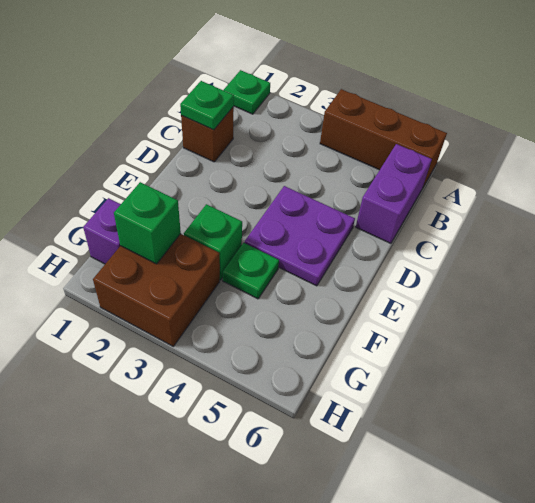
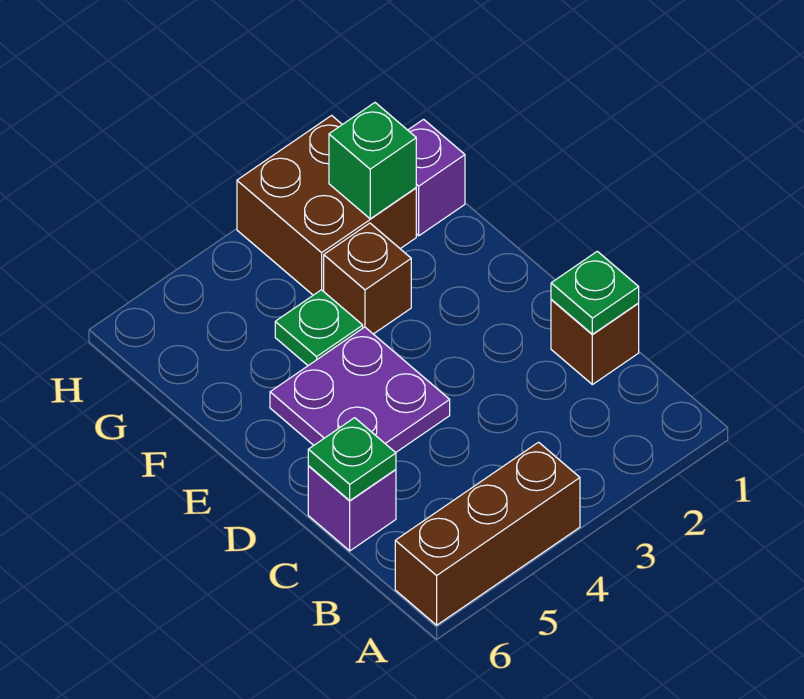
green 1x1 plate [224,70,270,114] -> green 1x1 plate moved to [308,418,396,500]
purple 1x2 brick [356,144,432,243] -> purple 1x1 brick [308,466,396,551]
green 1x1 brick [184,204,242,280] -> brown 1x1 brick [324,223,411,334]

